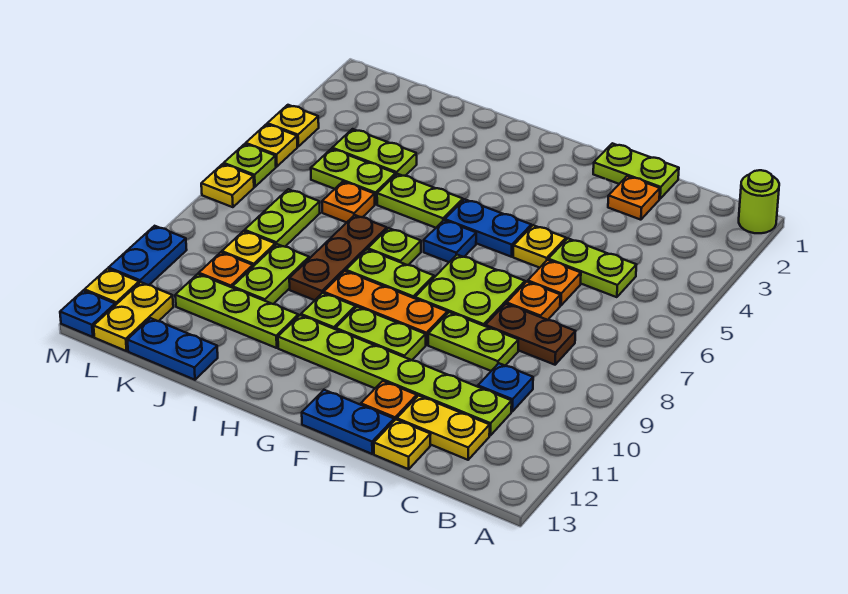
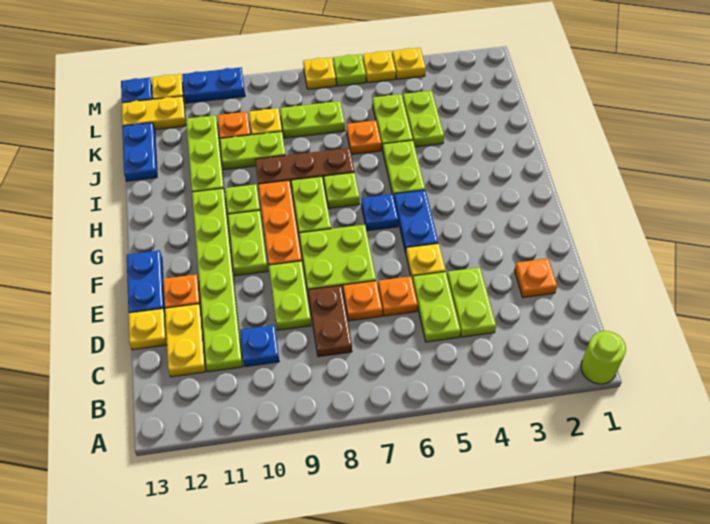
lime 1x2 plate [593,143,679,199] -> lime 1x2 plate moved to [447,267,496,337]

